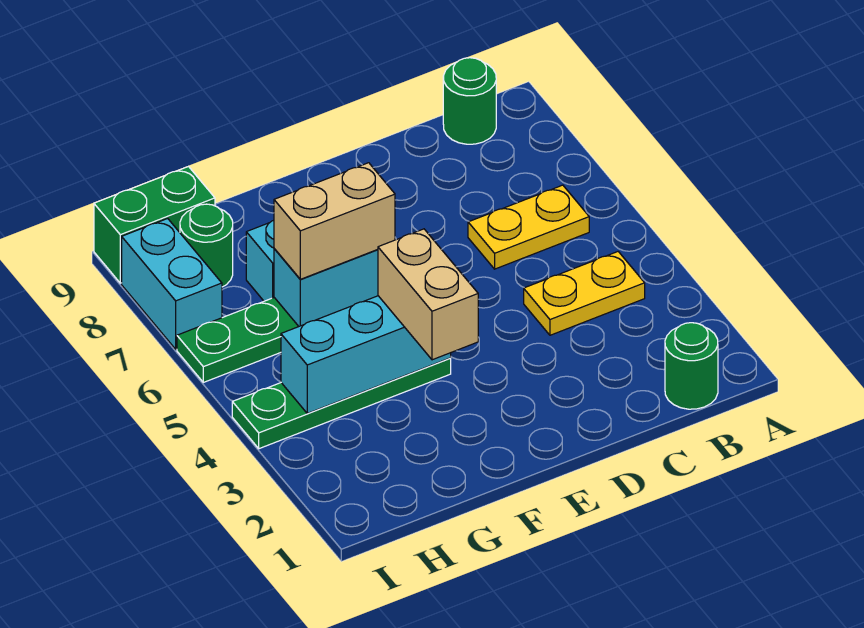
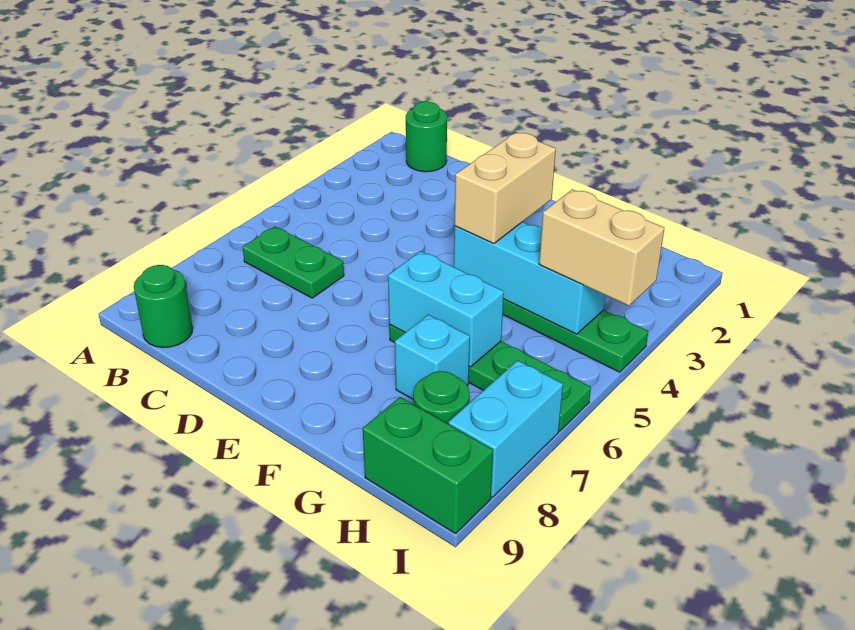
yellow 1x2 plate [524,252,645,335] -> none
yellow 1x2 plate [468,185,589,269] -> green 1x2 plate [243,226,344,298]
tan 1x2 brick [274,163,395,279] -> tan 1x2 brick moved to [539,189,664,306]

